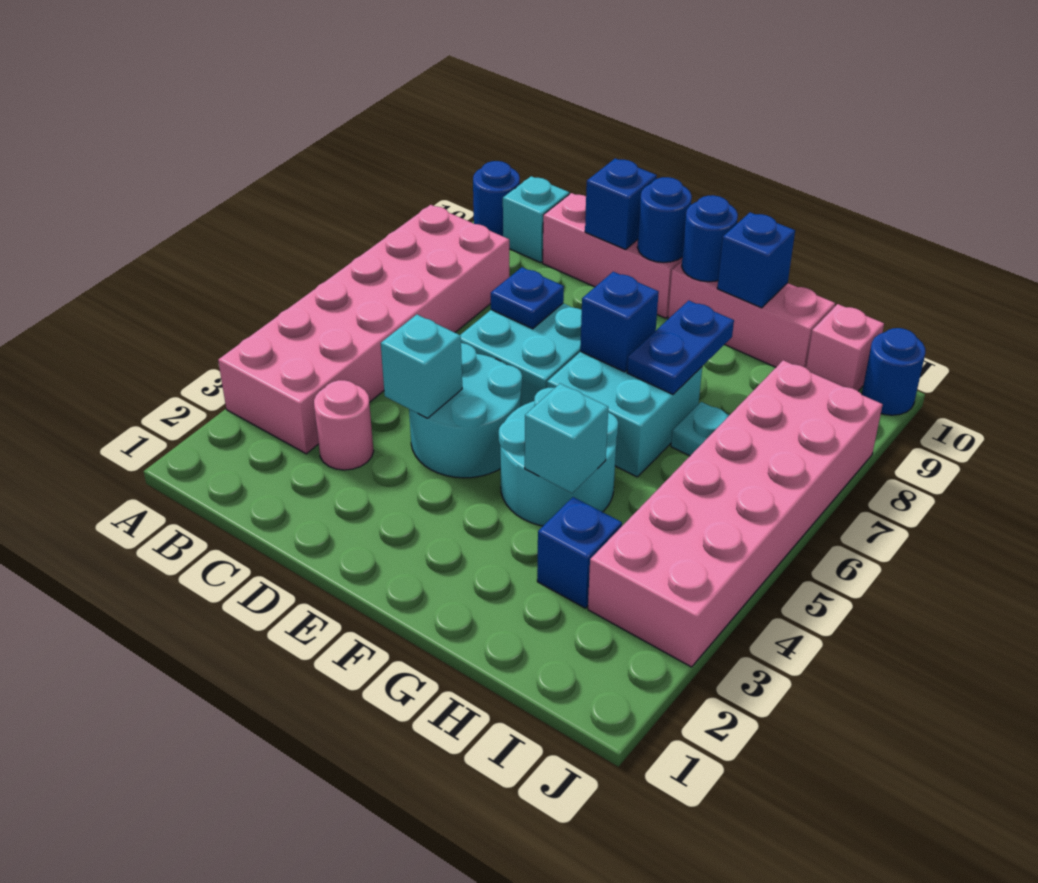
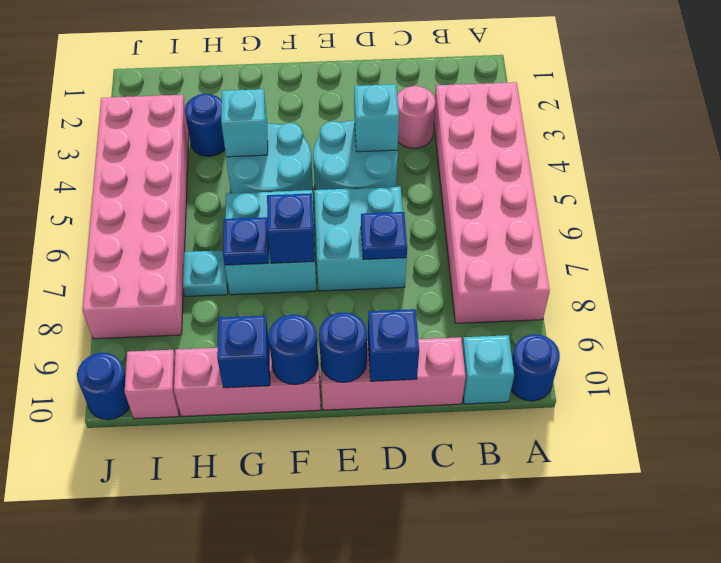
blue 1x2 plate [627,300,734,394] -> blue 1x1 plate [223,217,269,265]
blue 1x1 brick [537,497,622,608] -> blue 1x1 round brick [185,94,225,156]

